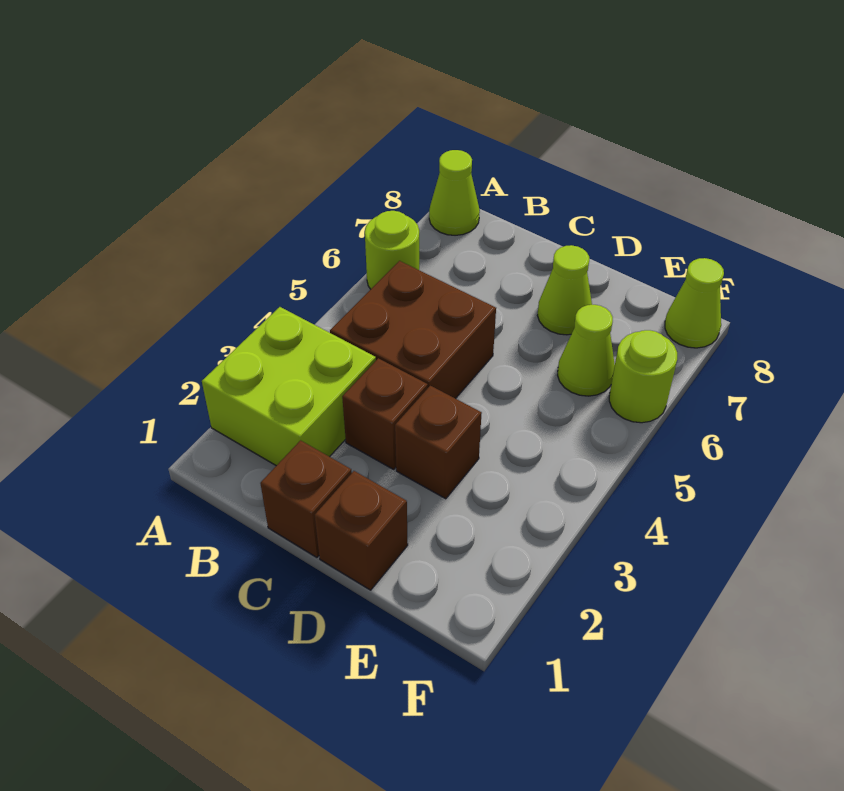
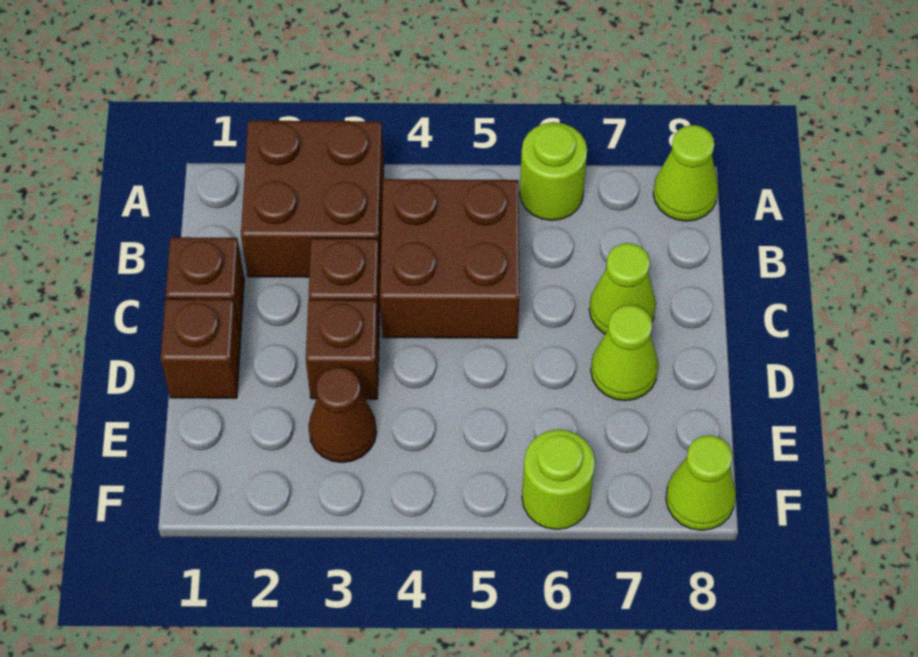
lime 2x2 brick [202,307,376,466] -> brown 2x2 brick [241,121,384,277]
none -> brown 1x1 cone [308,367,377,463]
lime 1x1 cone [558,305,615,396] -> lime 1x1 cone moved to [589,243,656,334]

